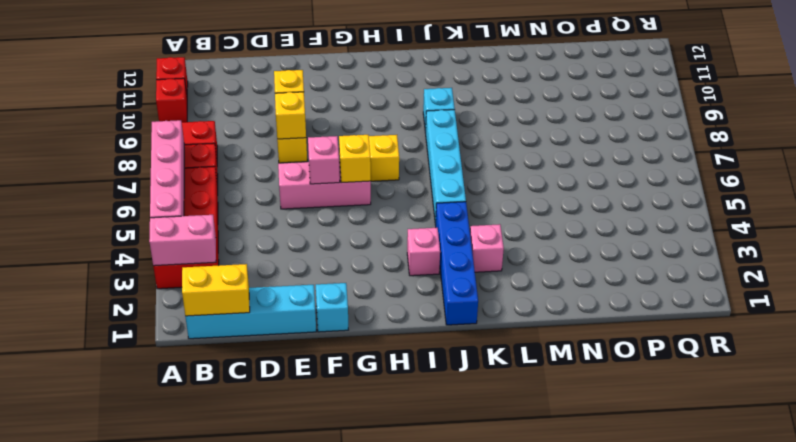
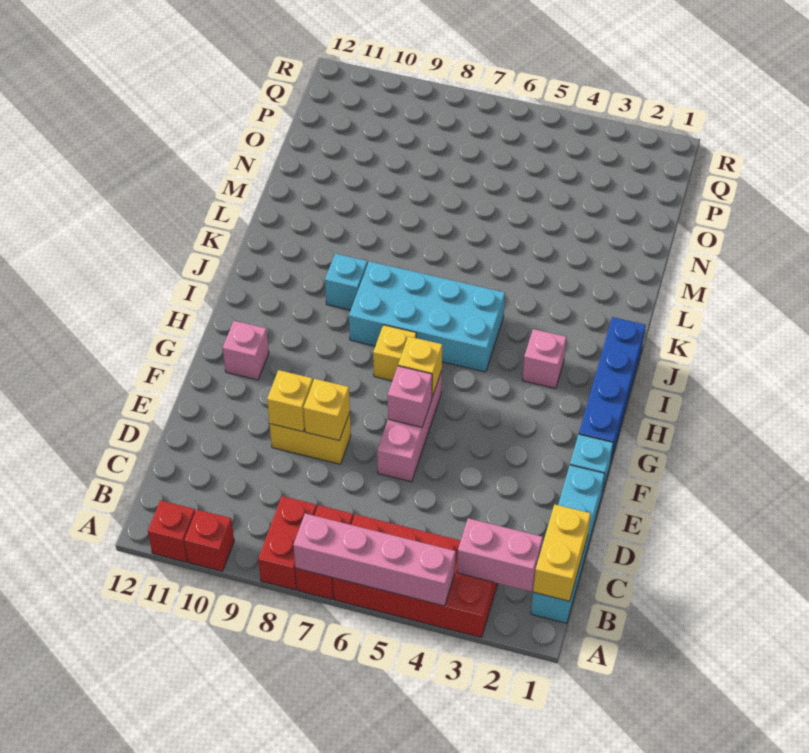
pink 1x2 brick [149,215,216,266] -> pink 1x2 brick turned to [457,518,543,591]
blue 1x4 brick [435,202,478,325] -> blue 1x4 brick turned to [579,317,646,463]
cyan 1x4 brick [426,110,466,225] -> cyan 2x4 brick [349,261,505,372]
pink 1x1 brick [470,224,504,272] -> pink 1x1 brick moved to [223,321,269,380]

